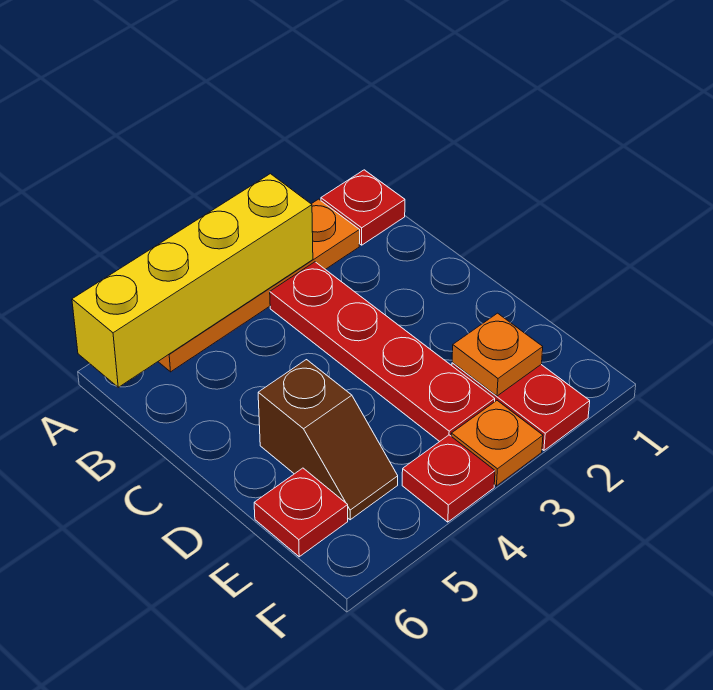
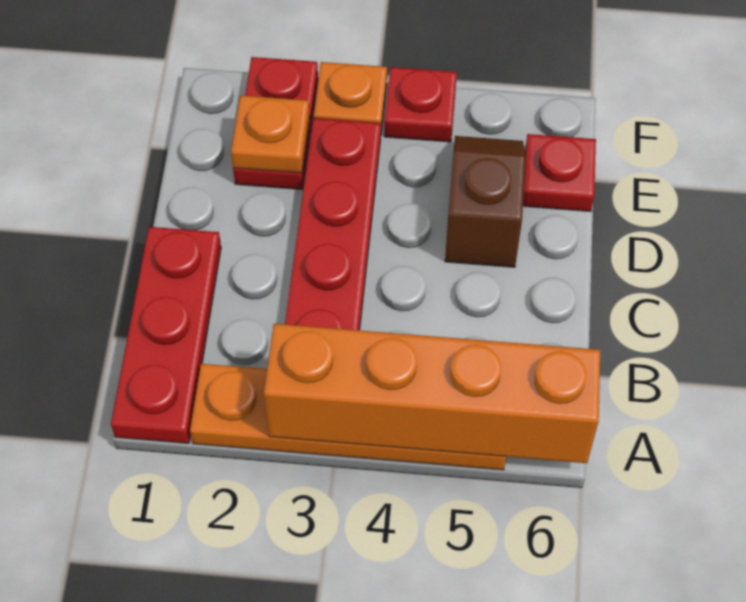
red 1x1 plate [321,170,405,245] -> red 1x3 plate [111,227,221,444]
yellow 1x4 brick [72,174,313,387] -> orange 1x4 brick [264,324,600,463]

